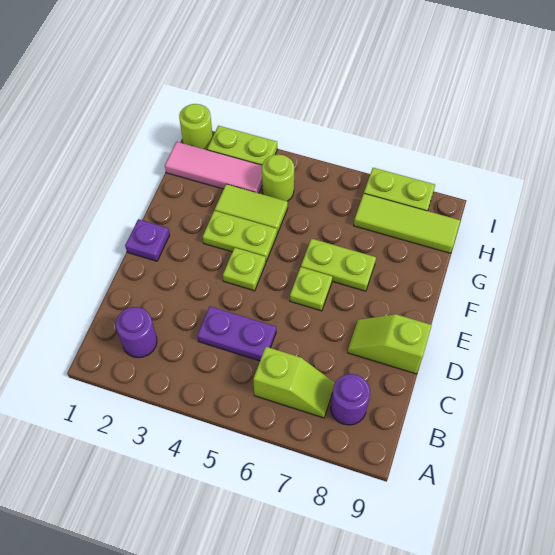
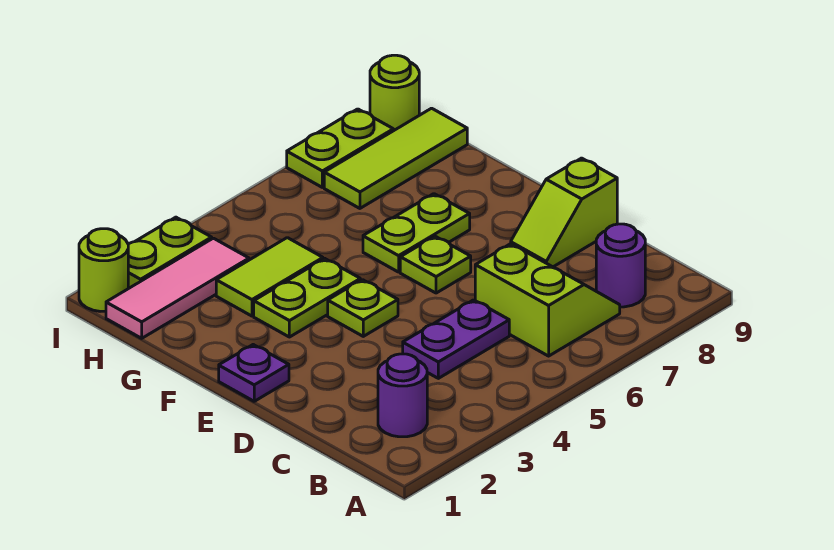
lime 1x2 slope [253,347,335,418] -> lime 2x2 slope [475,244,620,356]
lime 1x1 round brick [262,154,294,201] -> lime 1x1 round brick moved to [370,55,419,131]

